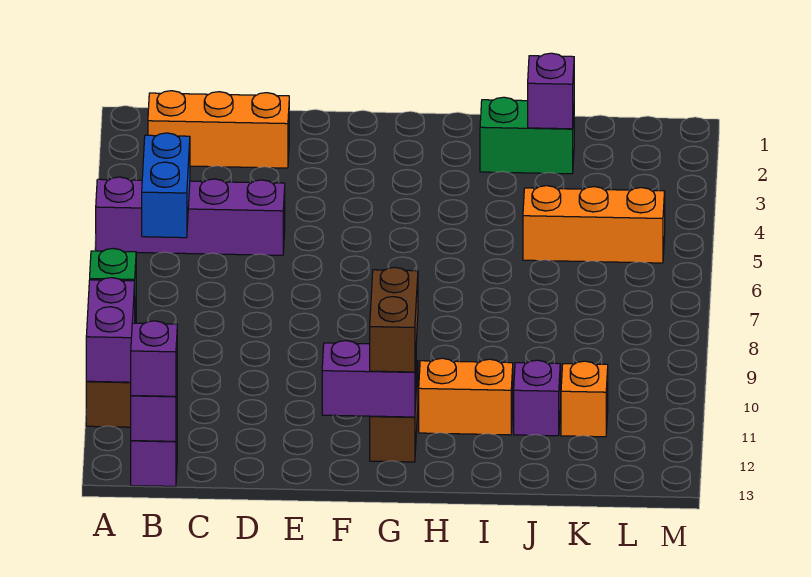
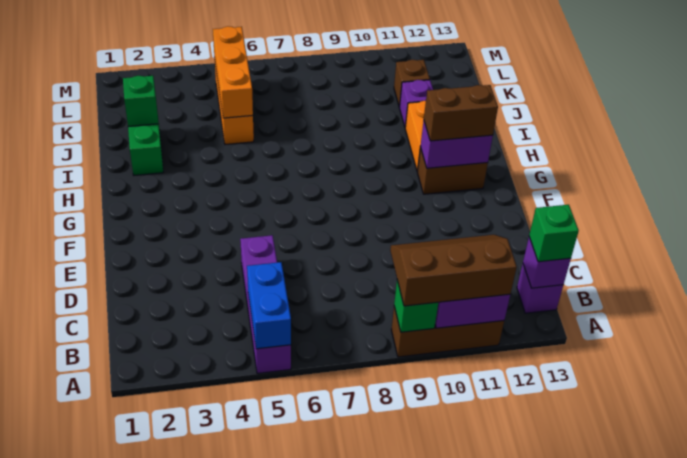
none -> brown 2x3 slope [390,235,517,306]
orange 1x3 brick [148,91,289,168] -> orange 1x3 brick moved to [213,26,253,118]
blue 1x2 brick [142,133,190,238] -> blue 1x2 brick turned to [247,262,291,349]
purple 1x1 brick [130,321,177,396] -> green 1x1 brick [529,205,579,262]
purple 1x2 brick [322,341,416,417] -> purple 1x2 brick turned to [420,121,493,168]
purple 1x1 brick [528,53,574,129] -> green 1x1 brick [123,76,158,127]
orange 1x1 brick [561,361,608,437] -> brown 1x1 brick [394,60,430,107]

